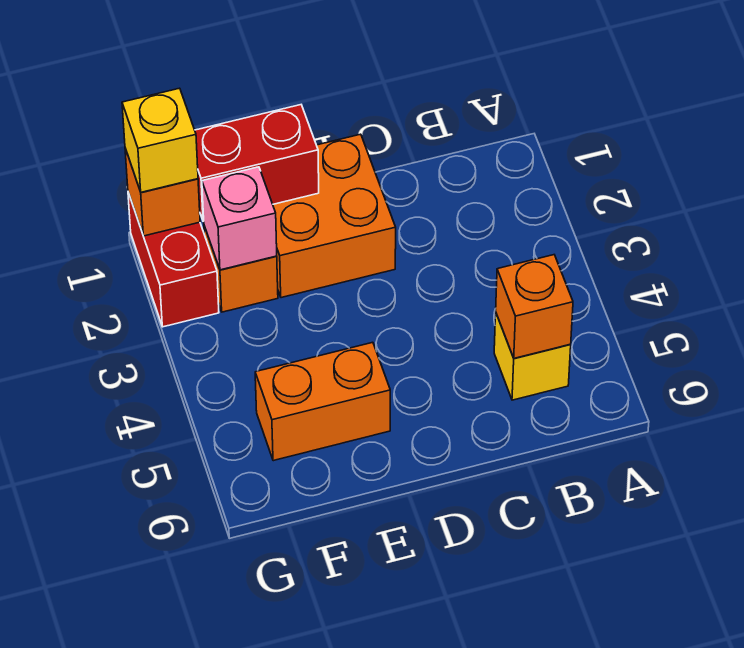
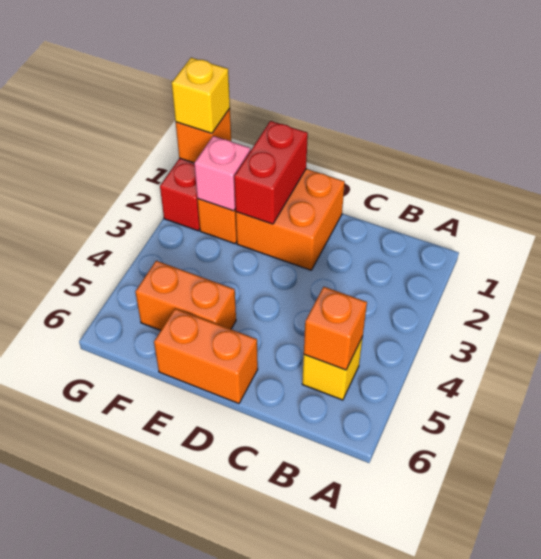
none -> orange 1x2 brick [154,309,258,404]
red 1x2 brick [195,105,319,221] -> red 1x2 brick turned to [234,121,308,224]

